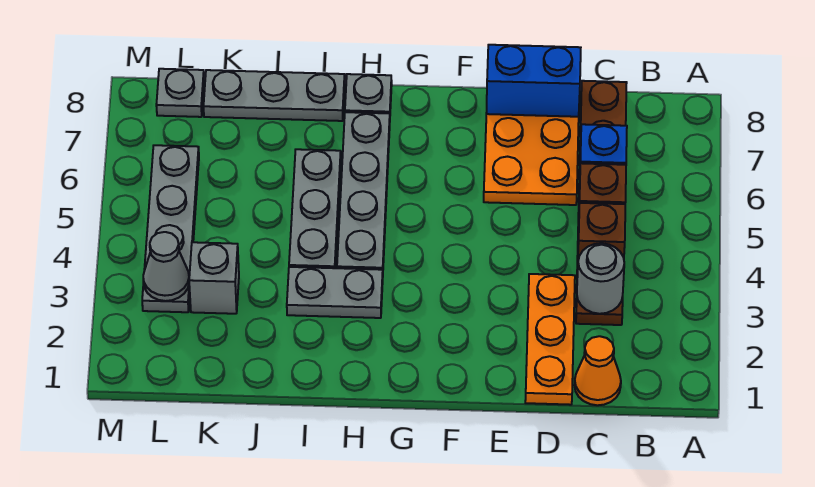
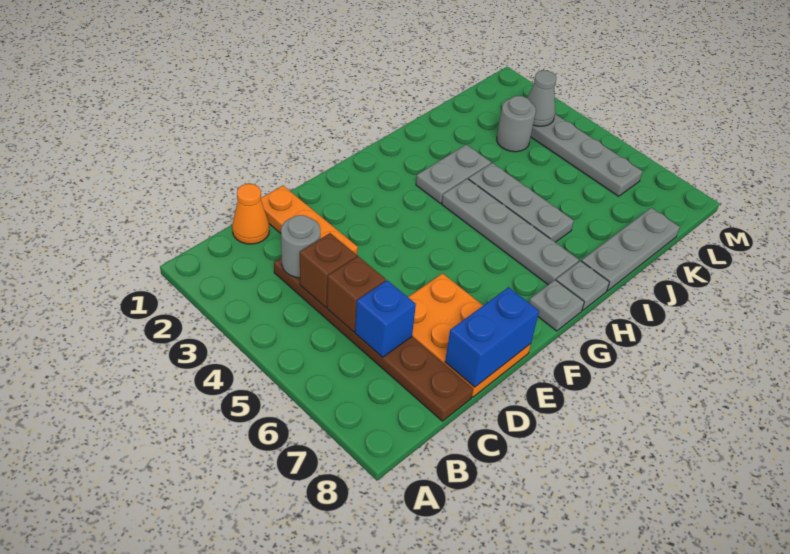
grey 1x1 brick [189,242,239,314] -> grey 1x1 round brick [497,96,536,152]
grey 1x1 plate [156,69,204,117] -> grey 1x1 plate moved to [529,280,584,331]

